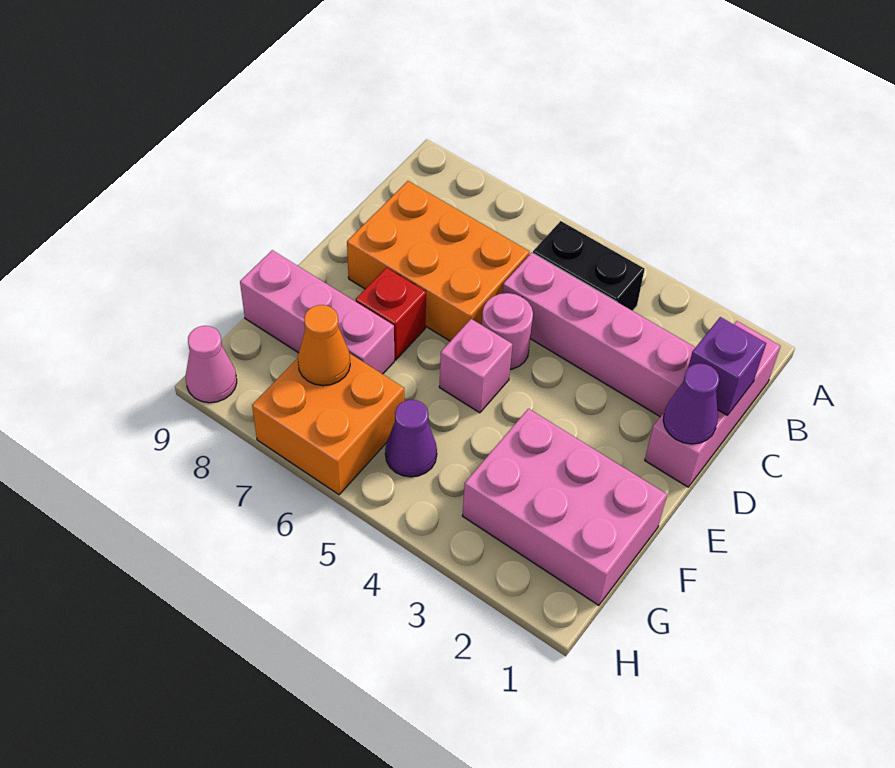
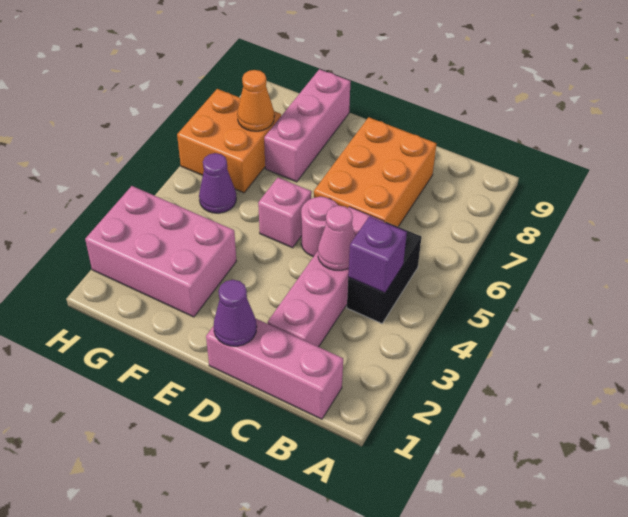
purple 1x1 brick [688,317,766,415] -> purple 1x1 brick moved to [348,216,407,293]
red 1x1 brick [356,268,426,360] -> none
pink 2x3 brick [462,409,667,605] -> pink 2x3 brick turned to [85,186,236,317]
pink 1x1 cone [186,326,237,403] -> pink 1x1 cone moved to [318,206,355,270]

